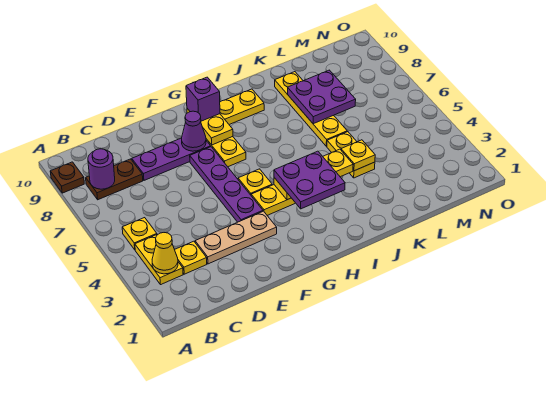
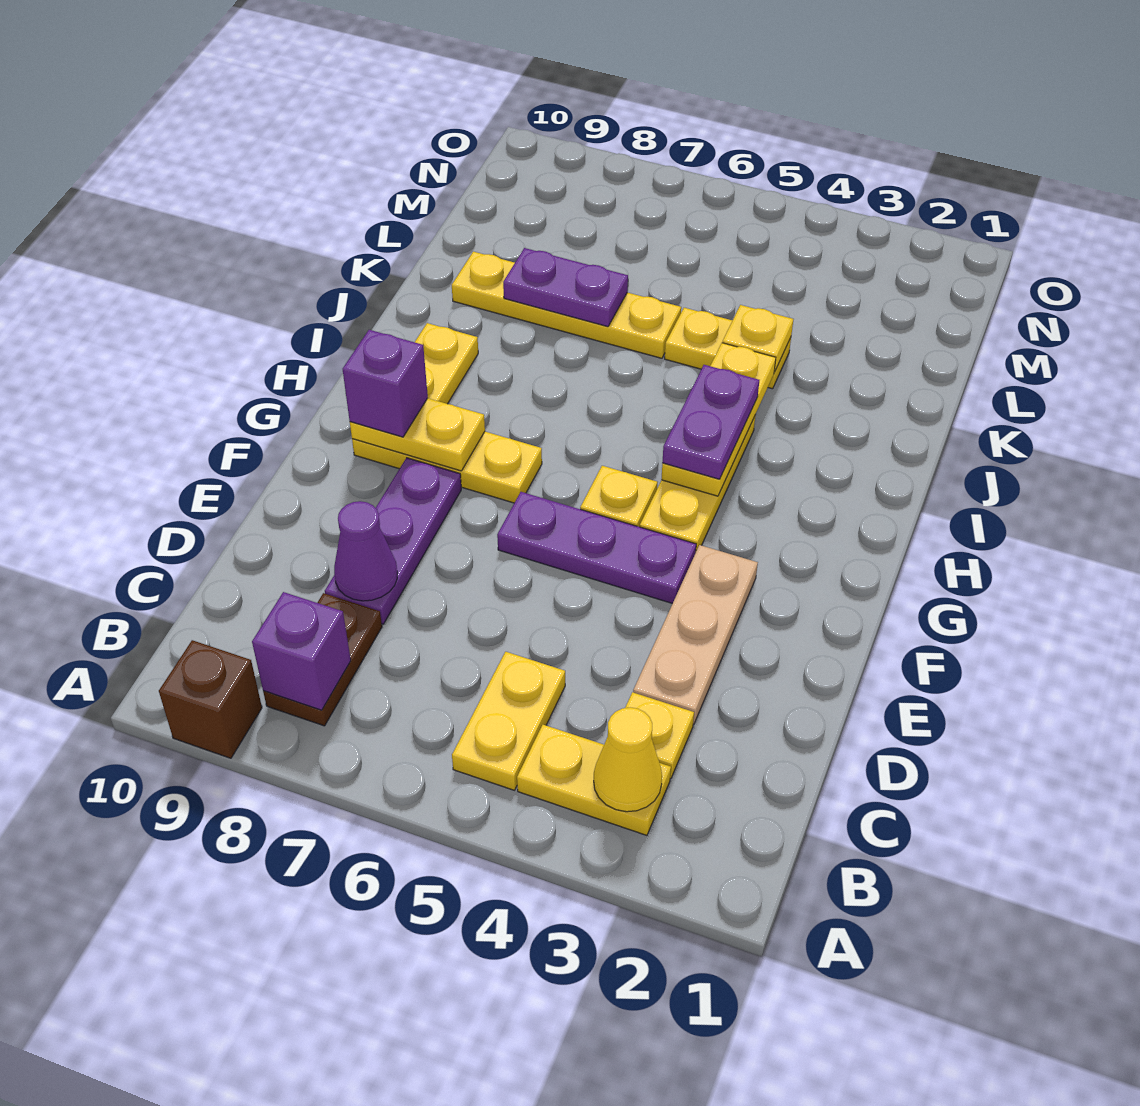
brown 1x1 plate [50,162,84,193] -> brown 1x1 brick [159,640,262,758]
yellow 1x1 plate [122,218,157,250] -> yellow 1x2 plate [452,652,565,790]
purple 1x1 round brick [88,149,115,189] -> purple 1x1 brick [252,592,351,710]
purple 1x4 plate [190,147,263,222] -> purple 1x3 plate [497,492,696,603]
purple 1x1 cone [182,111,206,151] -> purple 1x1 cone moved to [334,501,397,601]
purple 2x2 plate [274,151,345,209] -> purple 1x2 plate [662,365,759,479]
purple 2x2 plate [288,70,356,124] -> purple 1x2 plate [503,248,628,327]

